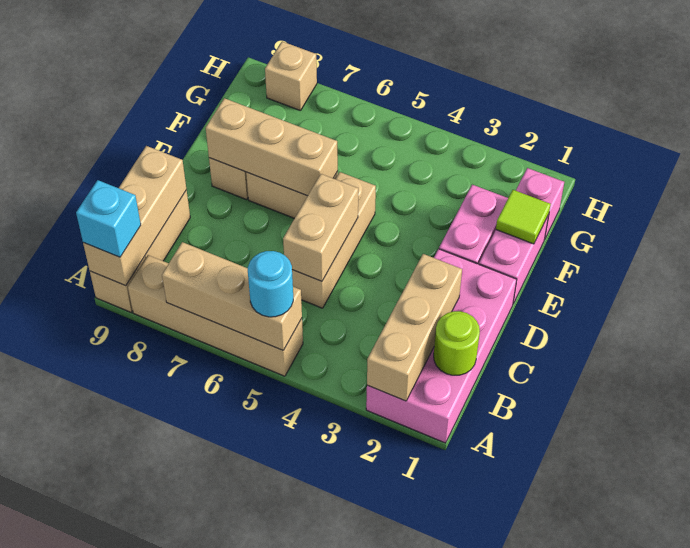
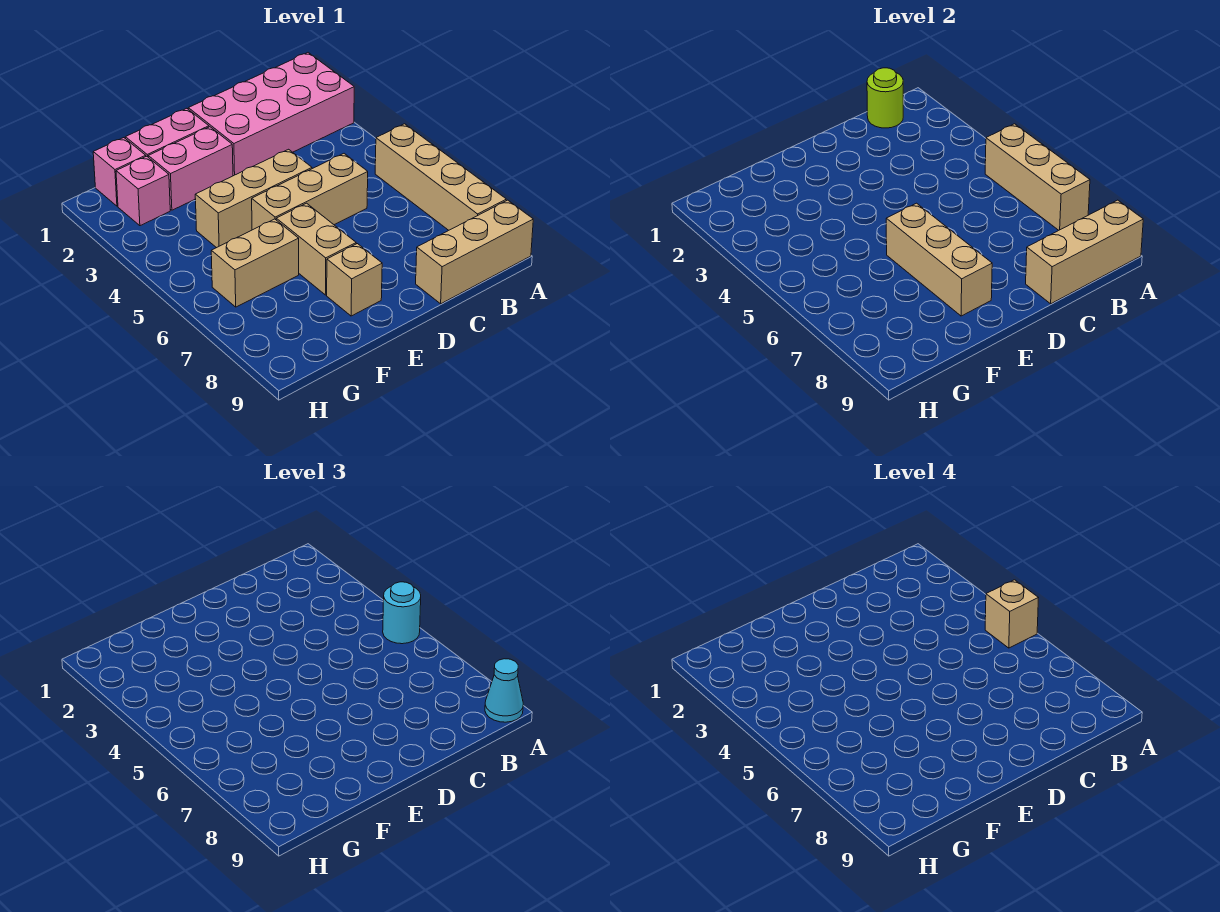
tan 1x3 brick [367,254,462,401] -> tan 1x3 brick moved to [195,149,312,248]
cyan 1x1 brick [76,180,141,257] -> cyan 1x1 cone [485,659,523,722]
tan 1x2 brick [283,174,358,281] -> tan 1x2 brick moved to [211,219,299,307]
lime 1x1 tile [496,190,551,244] -> none
none -> pink 1x1 brick [116,156,170,226]
tan 1x1 brick [265,42,317,111] -> tan 1x1 brick moved to [985,580,1038,648]

